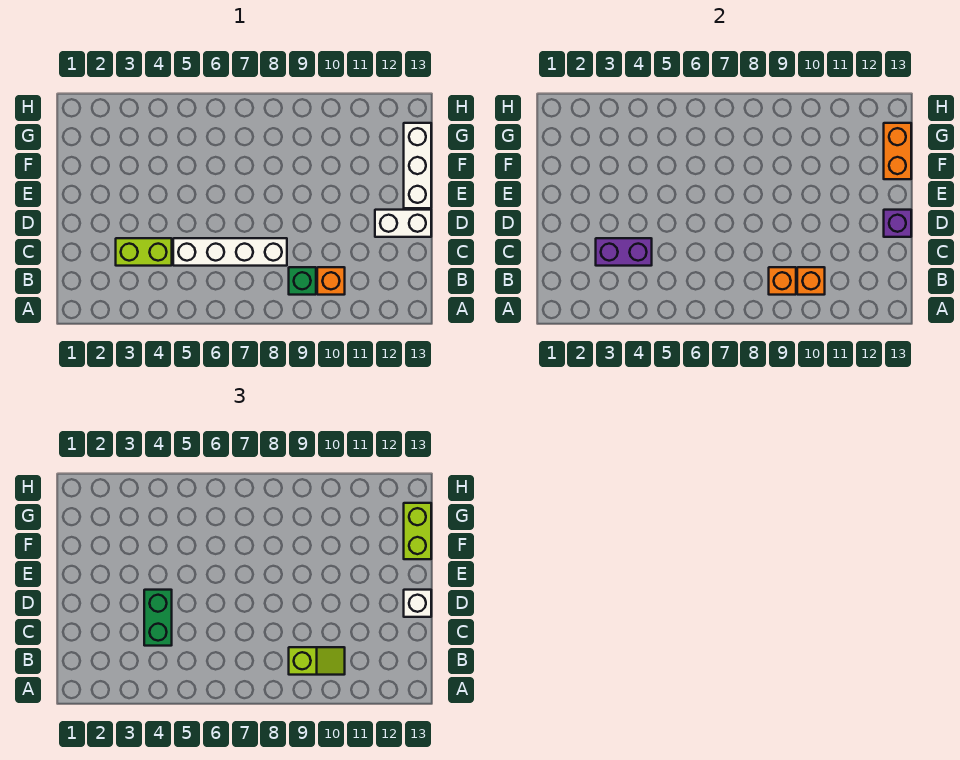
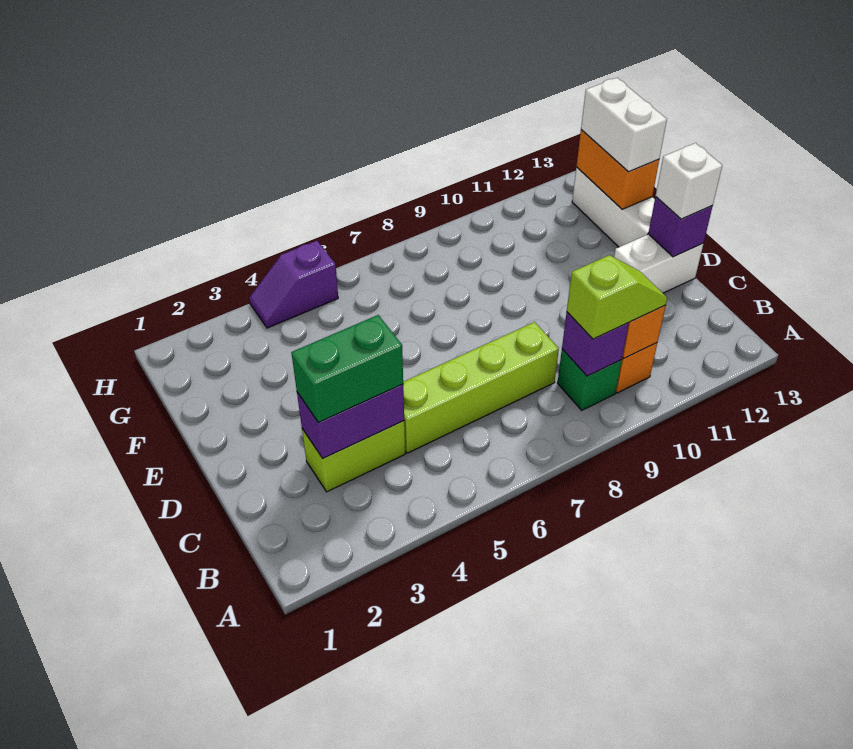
orange 1x1 brick [769,267,796,295] -> purple 1x1 brick [562,312,629,376]
green 1x2 brick [144,590,172,646] -> green 1x2 brick turned to [291,315,403,423]
white 1x4 brick [173,238,287,266] -> lime 1x4 brick [403,322,559,453]
lime 1x2 brick [404,503,431,559] -> white 1x2 brick [581,78,667,172]
none -> purple 1x2 slope [249,241,338,328]

